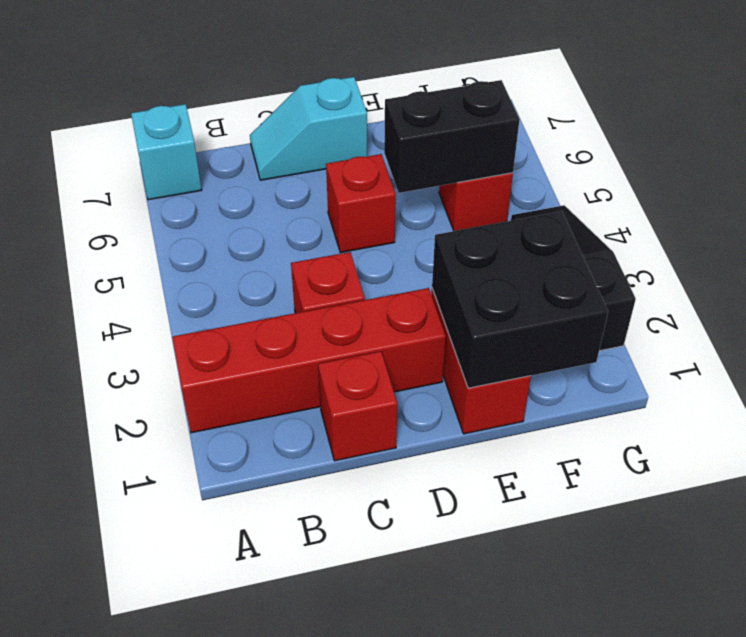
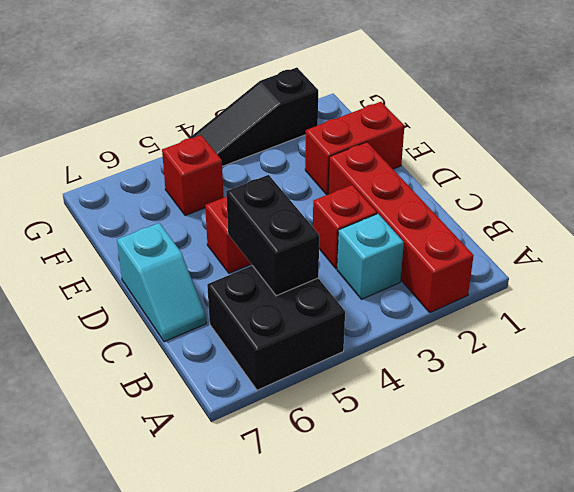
cyan 1x1 brick [131,104,202,200] -> cyan 1x1 brick moved to [337,214,404,299]
red 1x1 brick [318,351,397,461] -> none
black 2x2 brick [432,212,608,388] -> black 2x2 brick moved to [207,266,345,390]
black 1x2 brick [384,80,520,193] -> black 1x2 brick moved to [226,175,319,296]

